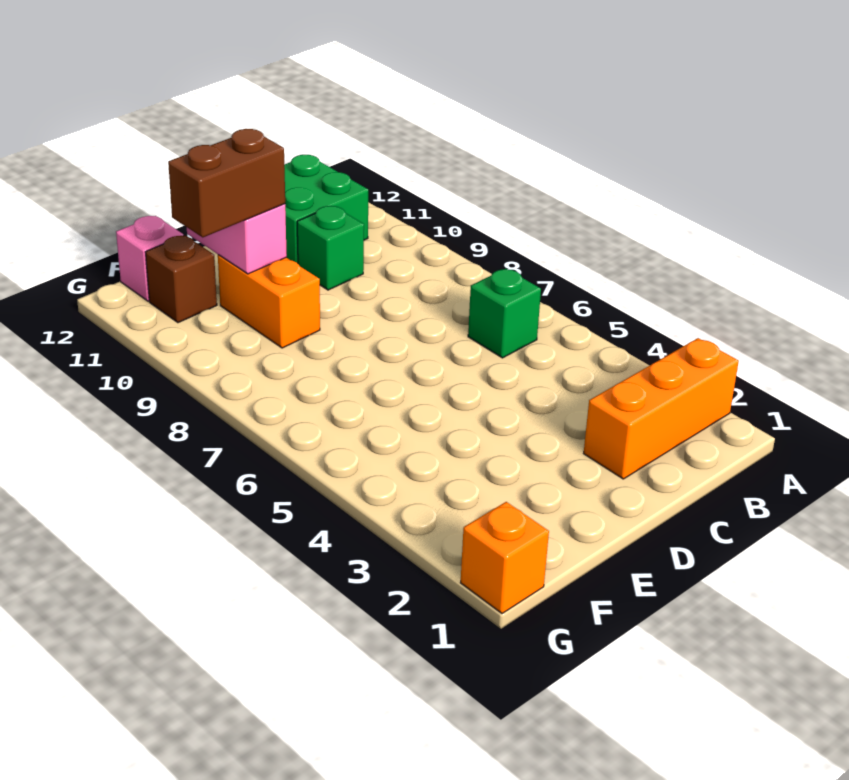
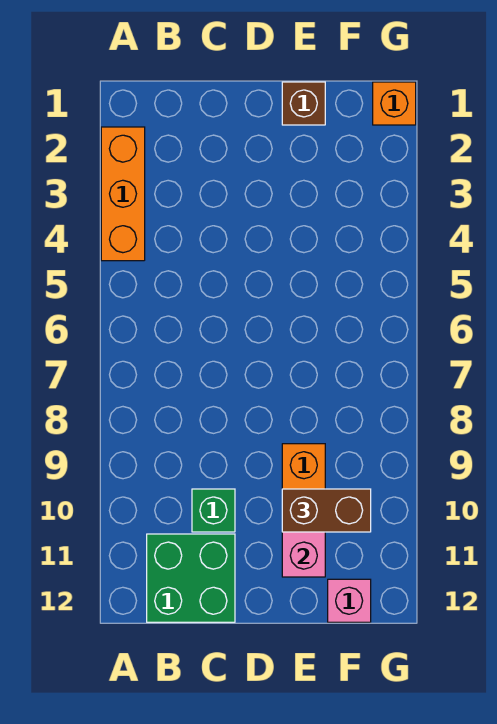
orange 1x3 brick [584,338,739,479] -> orange 1x3 brick turned to [101,127,145,261]
green 1x1 brick [468,269,541,358] -> none
brown 1x1 brick [146,236,217,323] -> brown 1x1 brick moved to [282,82,325,125]

